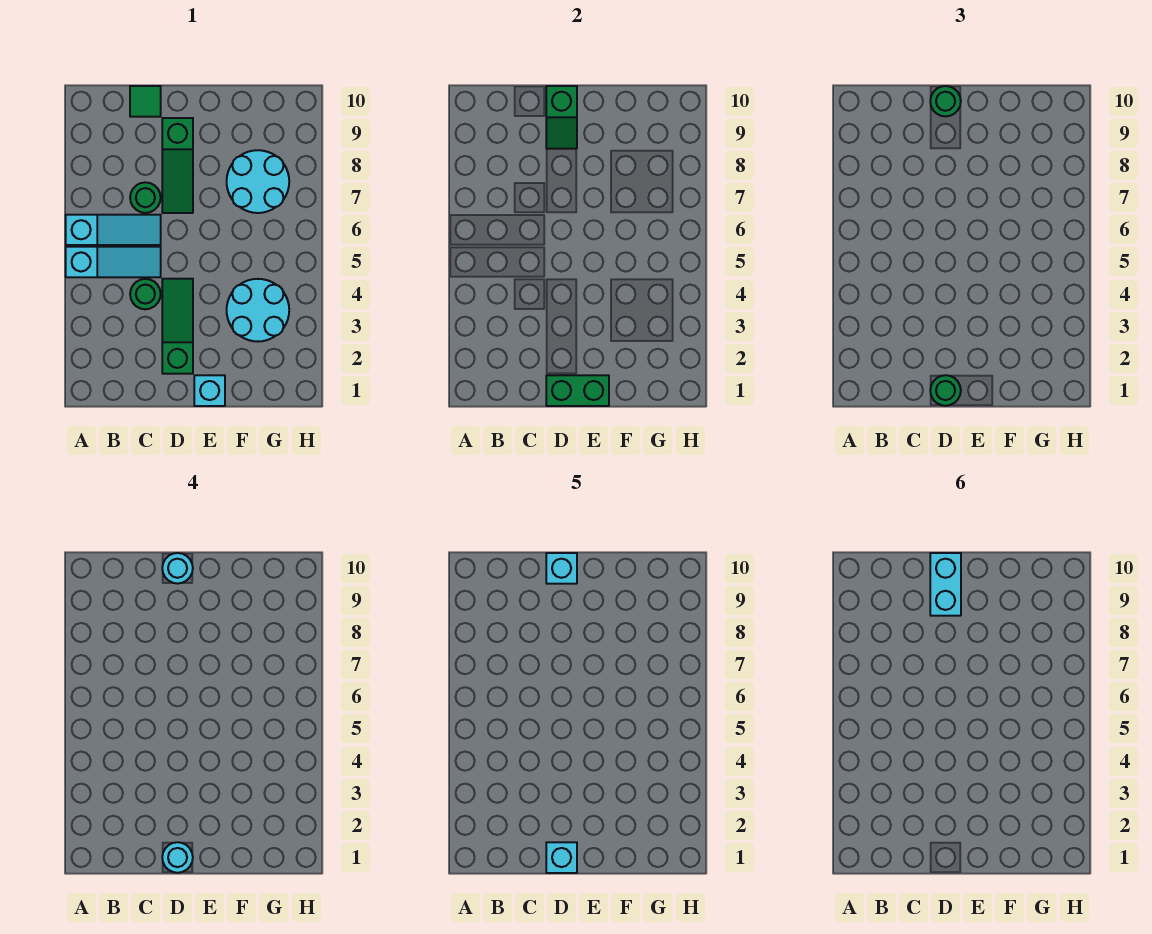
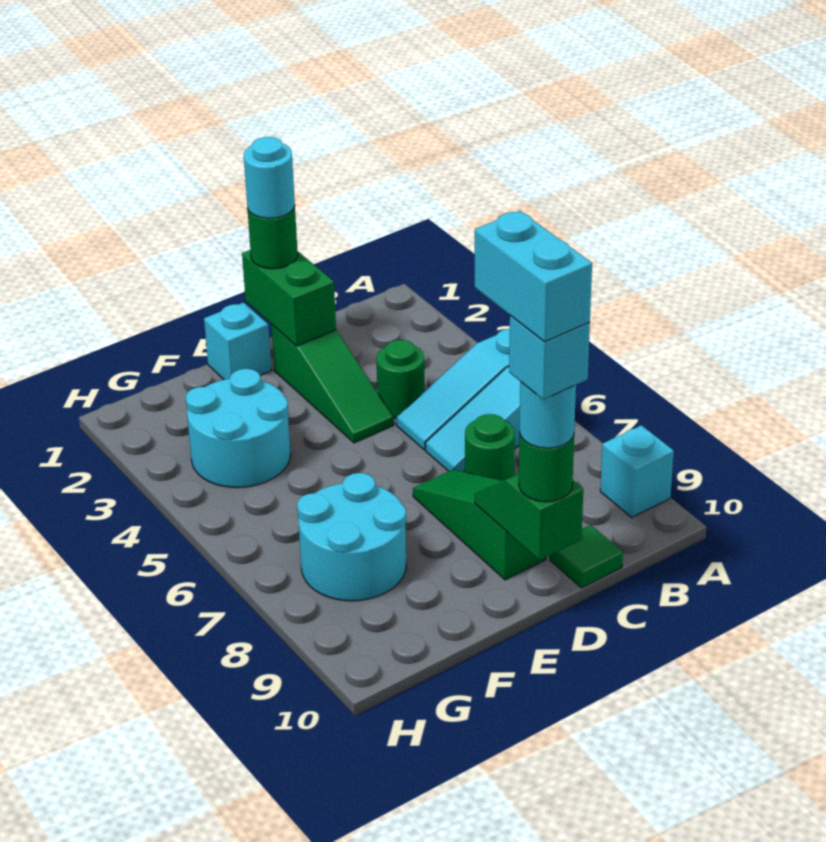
green 1x2 brick [546,375,609,406] -> green 1x2 brick turned to [242,250,336,346]
cyan 1x1 brick [546,842,577,873] -> cyan 1x1 brick moved to [600,425,674,517]

